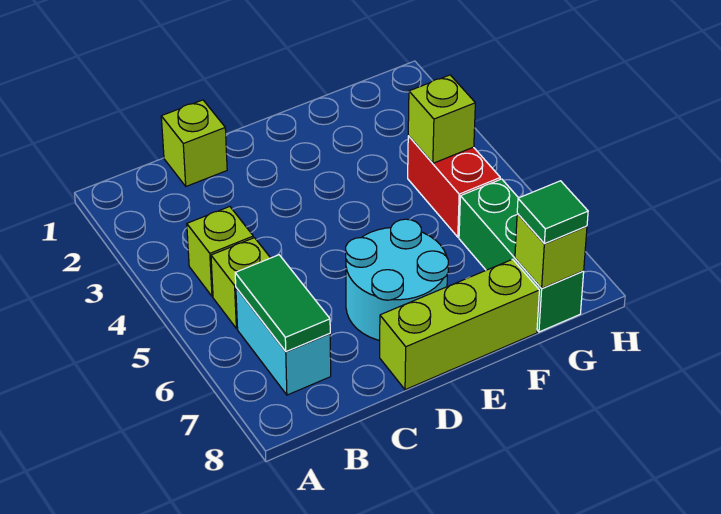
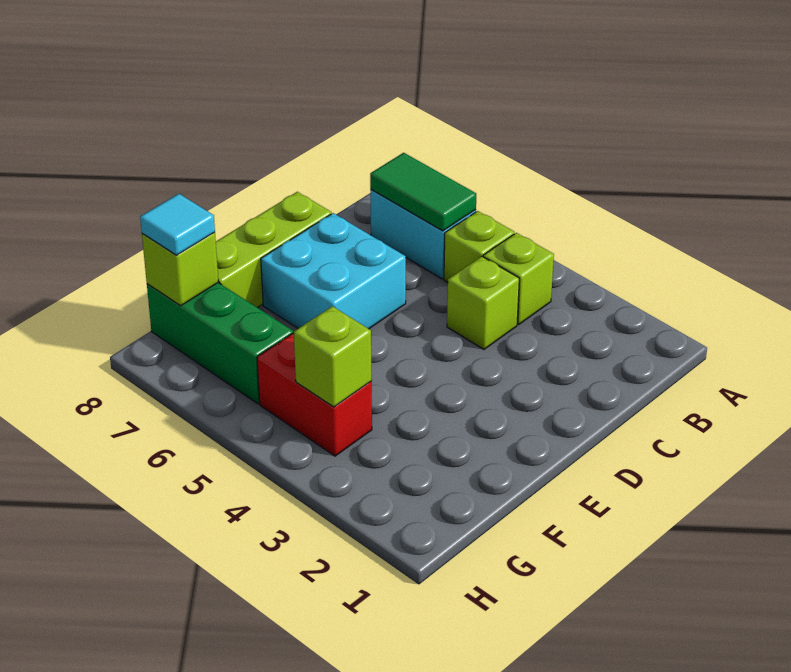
lime 1x1 brick [161,100,227,186] -> lime 1x1 brick moved to [447,256,519,349]
cyan 2x2 round brick [346,219,448,340] -> cyan 2x2 brick [261,213,406,329]
green 1x1 tile [517,181,588,244] -> cyan 1x1 tile [140,194,215,255]

